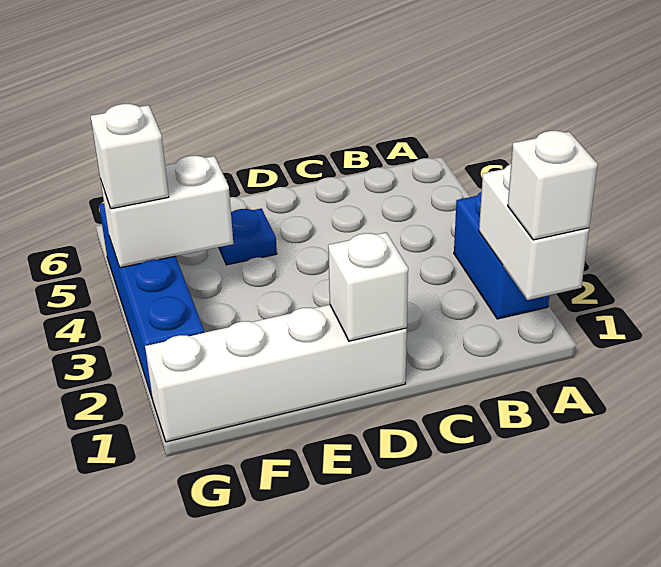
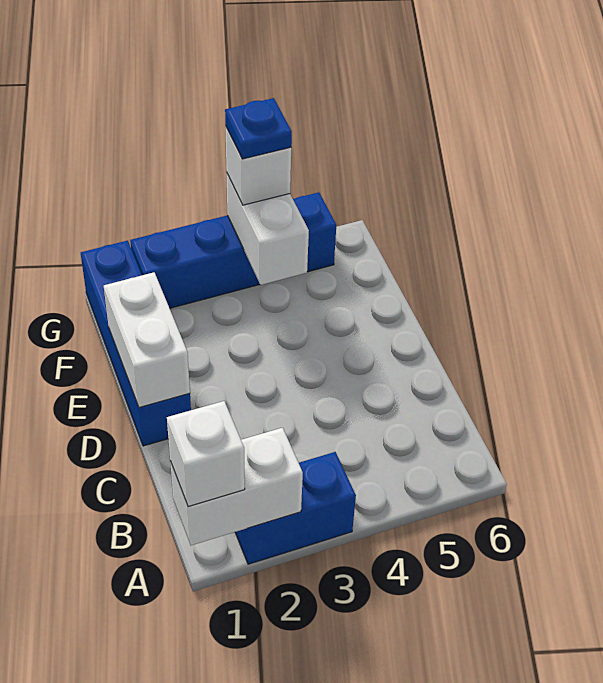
white 1x4 brick [145,305,407,442] -> blue 1x4 brick [81,241,191,446]
white 1x1 brick [328,232,408,341] -> white 1x2 brick [104,272,190,408]
blue 1x1 plate [219,208,277,265] -> blue 1x1 plate moved to [225,98,292,159]

